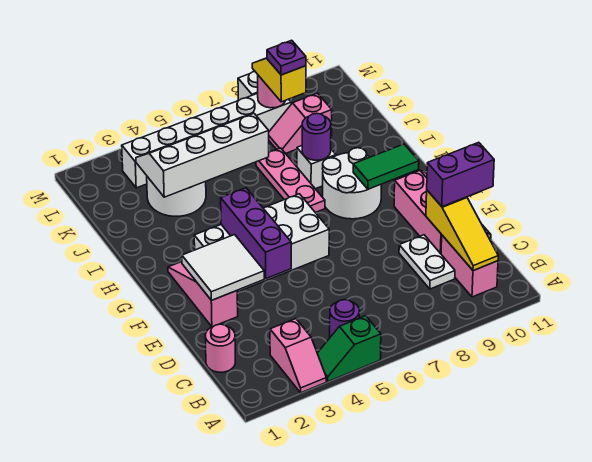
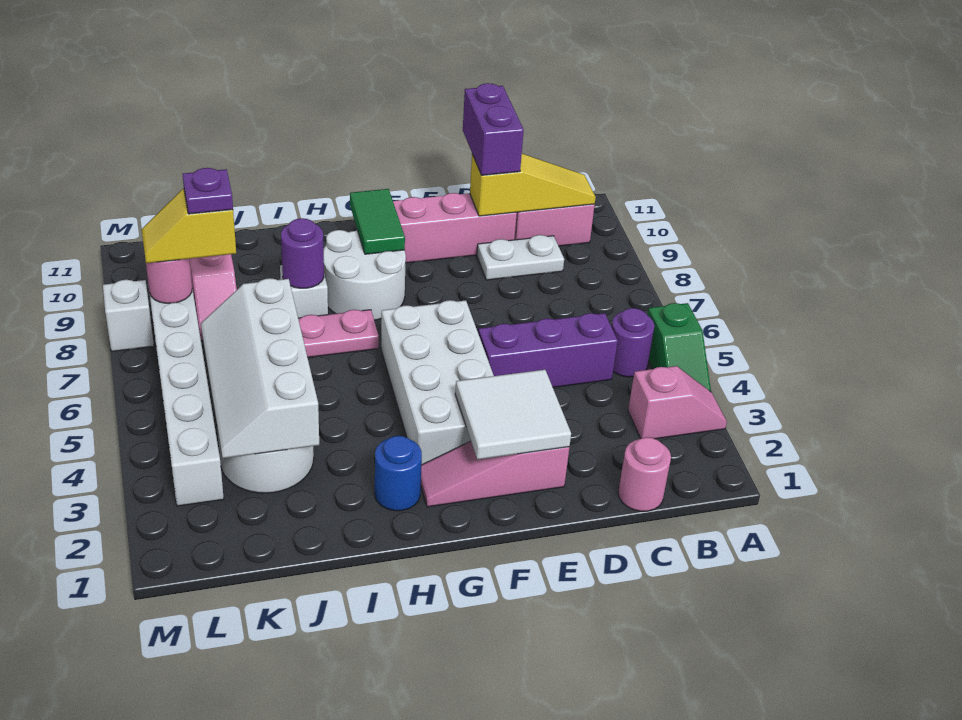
purple 1x3 brick [221,188,291,279] -> purple 1x3 brick moved to [478,313,618,387]
none -> blue 1x1 round brick [375,436,422,511]

